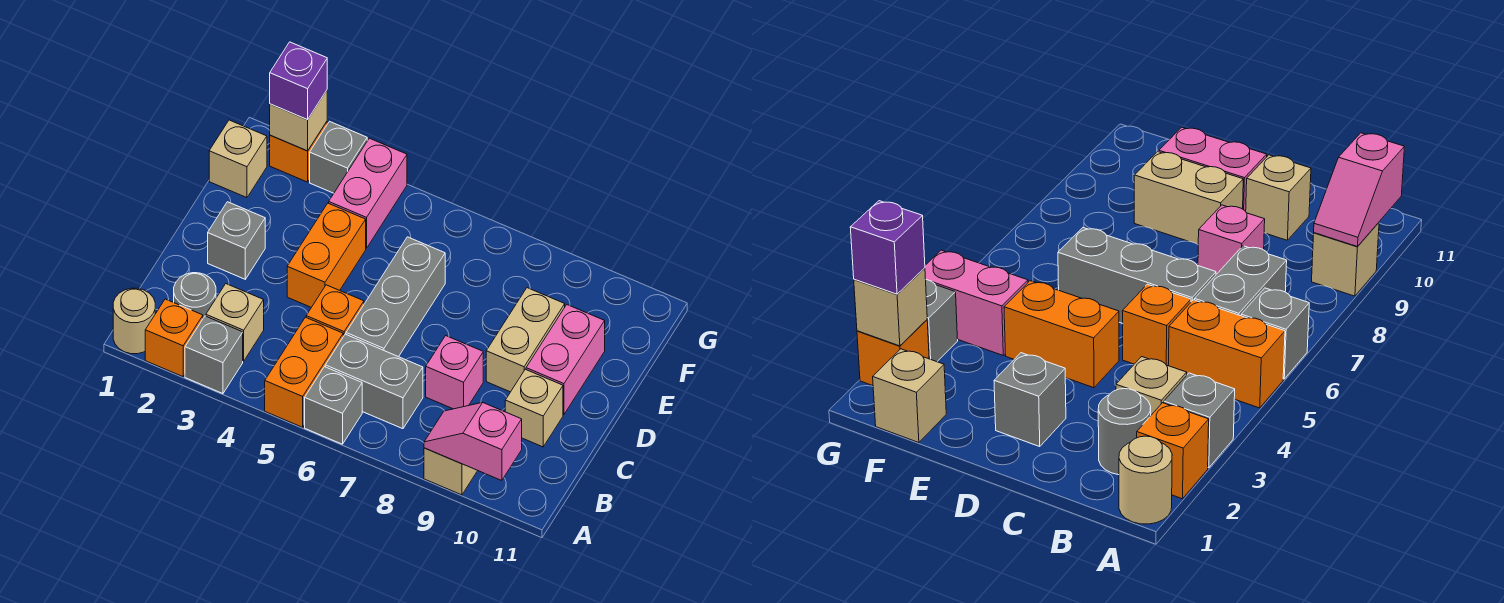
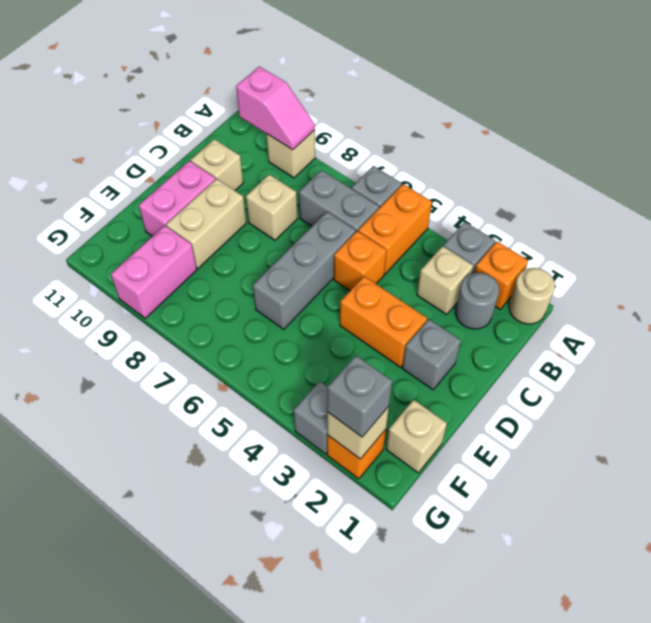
pink 1x1 brick [426,336,483,409] -> tan 1x1 brick [246,175,297,240]
orange 1x2 brick [287,203,366,307] -> orange 1x2 brick turned to [340,276,427,367]
pink 1x2 brick [329,138,407,248] -> pink 1x2 brick moved to [111,226,197,318]
purple 1x1 brick [270,42,327,120] -> grey 1x1 brick [327,356,392,437]

